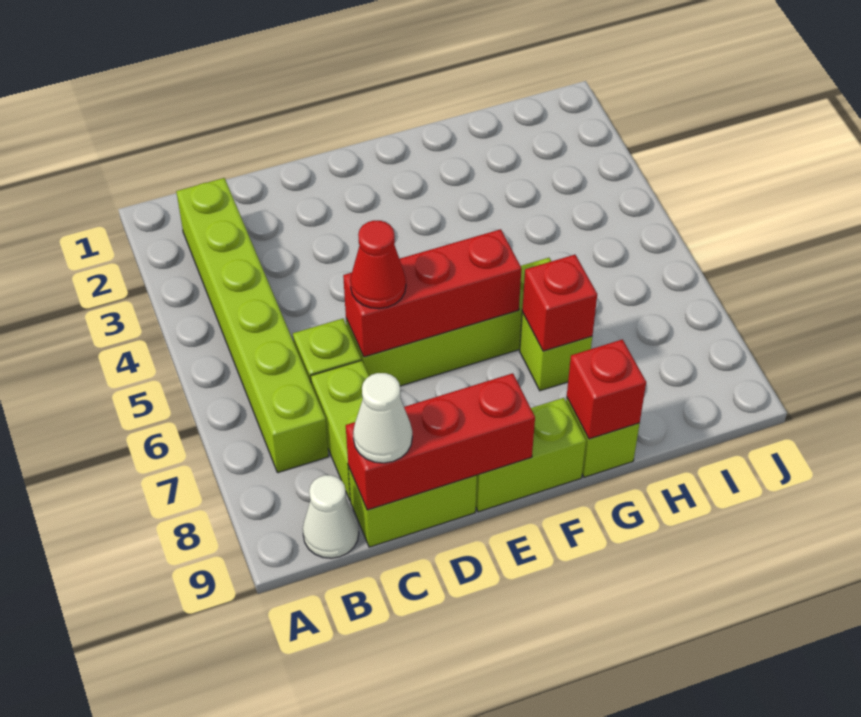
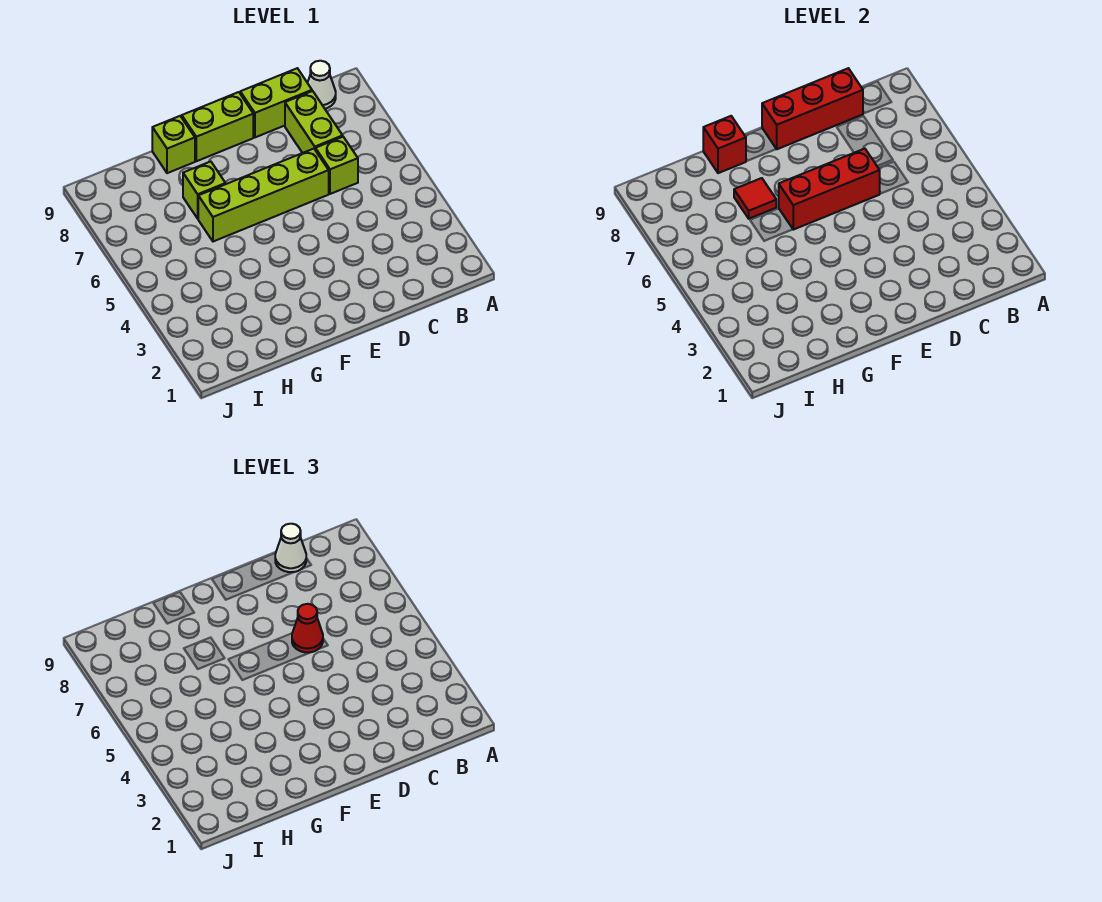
lime 1x6 brick [176,178,329,473] -> none
red 1x1 brick [522,255,597,351] -> red 1x1 tile [734,178,776,219]

